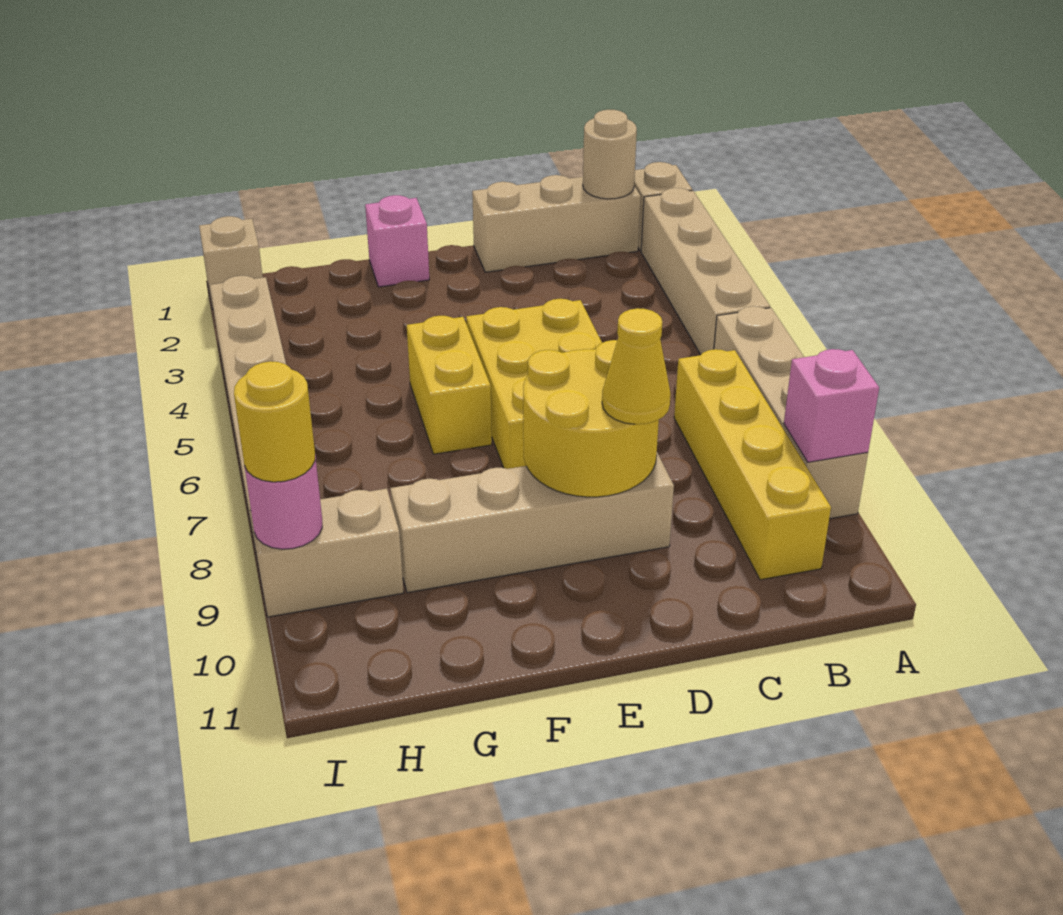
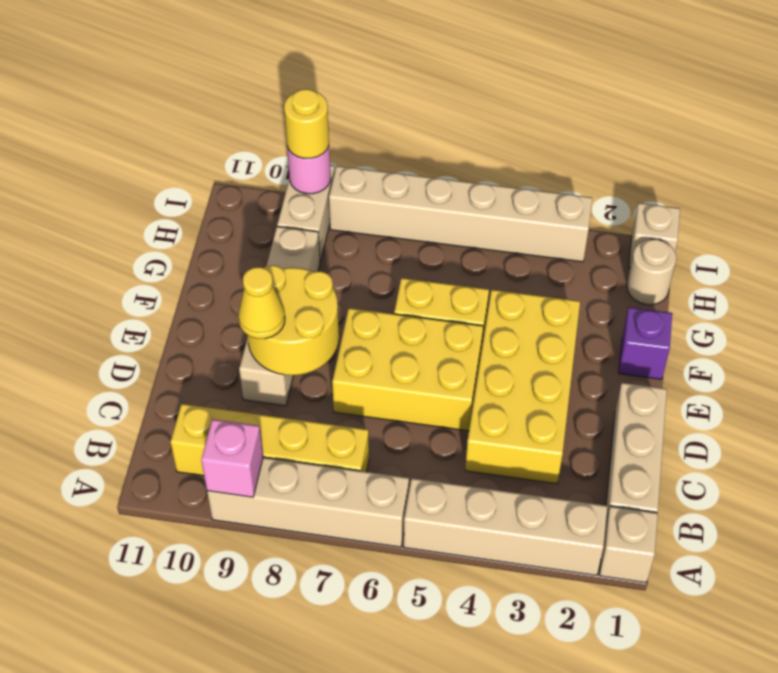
tan 1x1 round brick [583,110,637,199] -> tan 1x1 round brick moved to [627,239,676,305]
none -> yellow 2x4 brick [465,290,580,484]
pink 1x1 brick [365,195,429,287] -> purple 1x1 brick [619,307,672,379]

